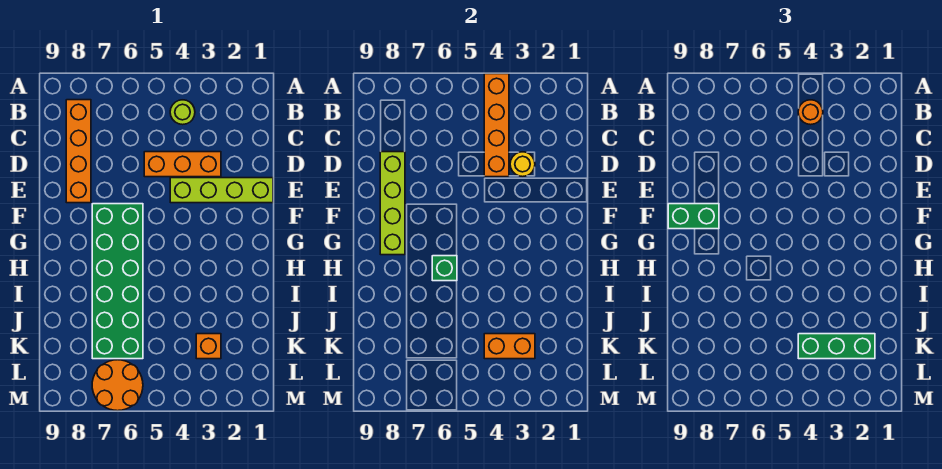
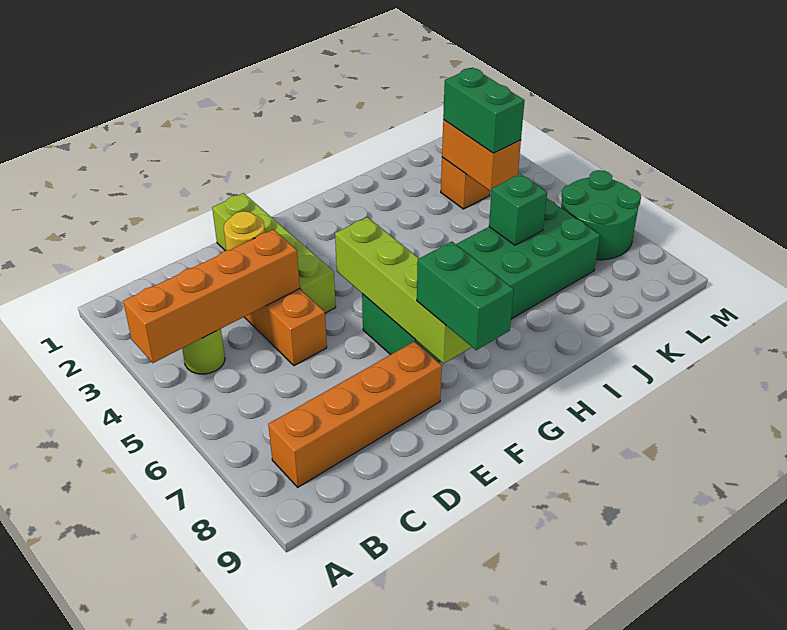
orange 1x1 round brick [798,100,823,125] -> none
lime 1x4 brick [380,152,405,255] -> lime 1x4 brick turned to [335,217,471,364]
green 1x1 brick [432,256,457,281] -> green 1x1 brick moved to [489,174,547,245]
green 1x3 brick [798,334,875,359] -> green 1x2 brick [443,68,525,153]
orange 2x2 round brick [92,360,143,411] -> green 2x2 round brick [561,170,641,260]

